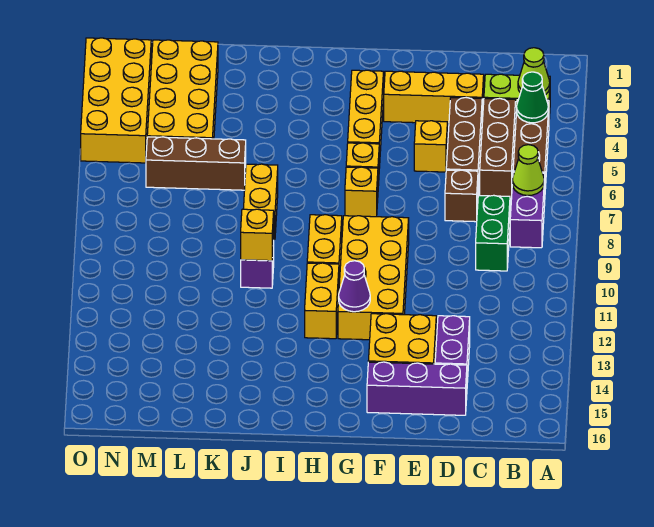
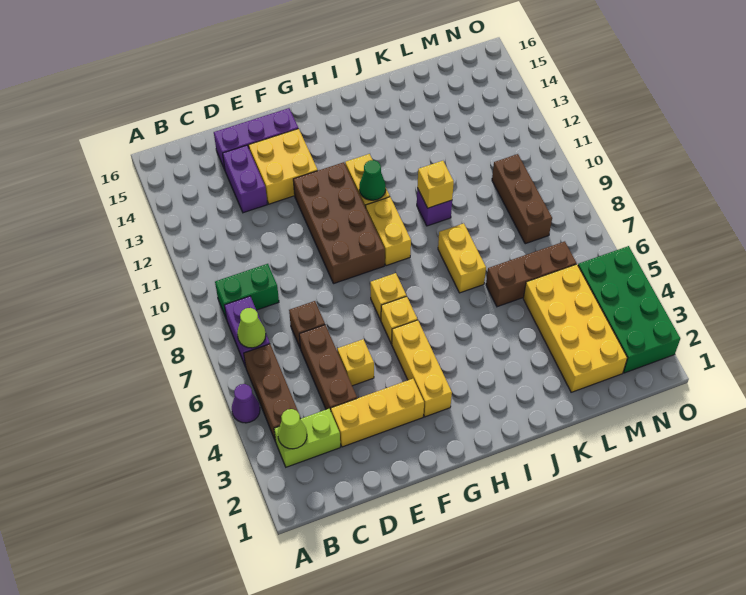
green 1x1 cone [517,72,548,123] -> green 1x1 cone moved to [359,160,386,200]
brown 1x3 brick [480,98,516,198] -> brown 1x3 brick moved to [492,154,552,244]
green 1x2 brick [476,195,510,271] -> green 1x2 brick turned to [215,264,279,319]
yellow 2x4 brick [338,216,409,340] -> brown 2x4 brick [293,162,385,284]
purple 1x1 cone [338,261,370,312] -> purple 1x1 cone moved to [232,384,260,423]
yellow 2x4 brick [81,38,151,163] -> green 2x4 brick [578,246,680,373]

